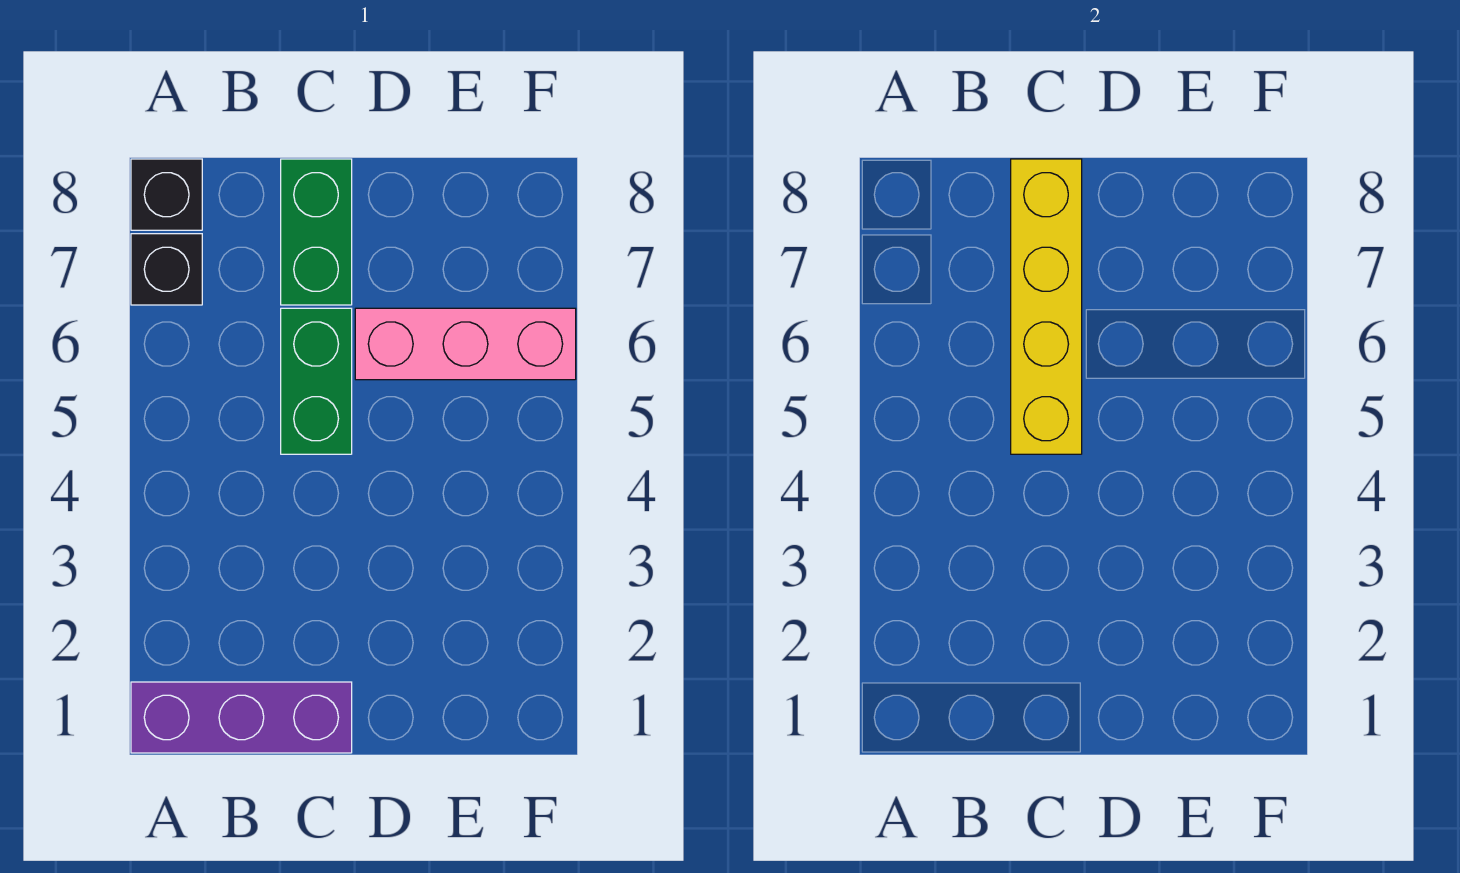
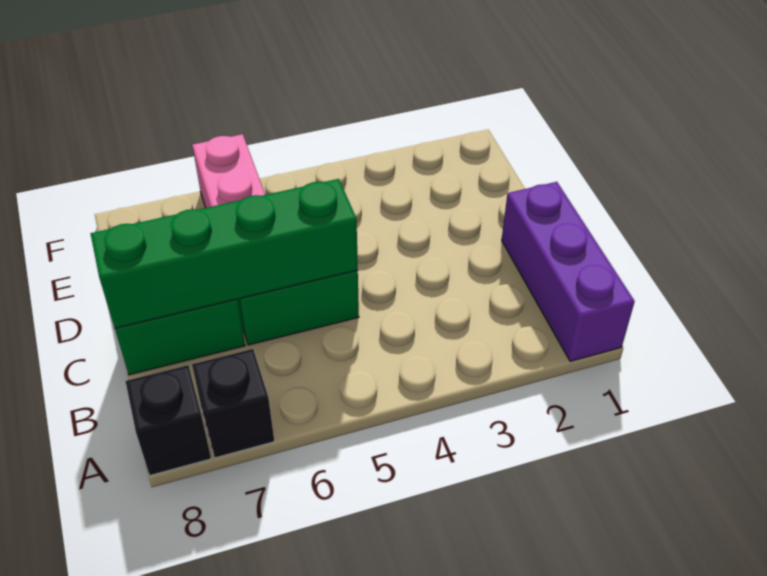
yellow 1x4 brick [1011,159,1082,454] -> green 1x4 brick [91,179,358,328]

